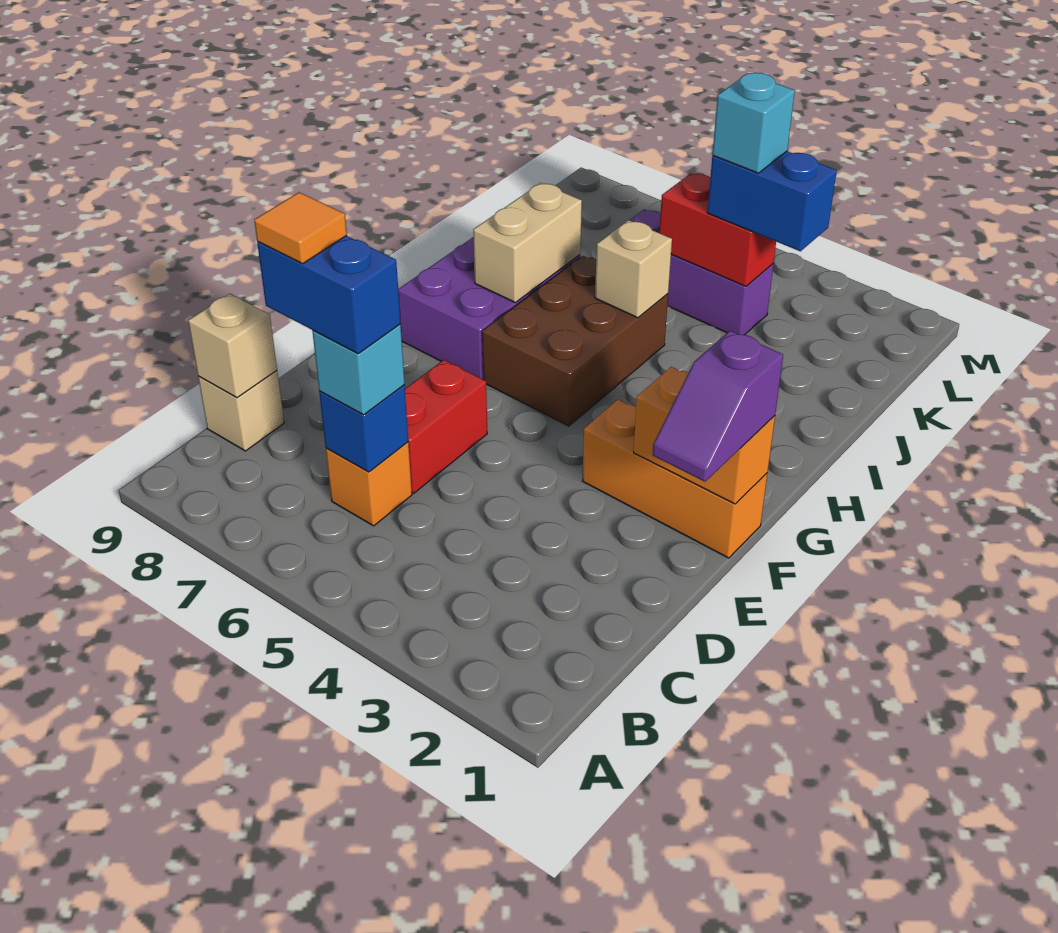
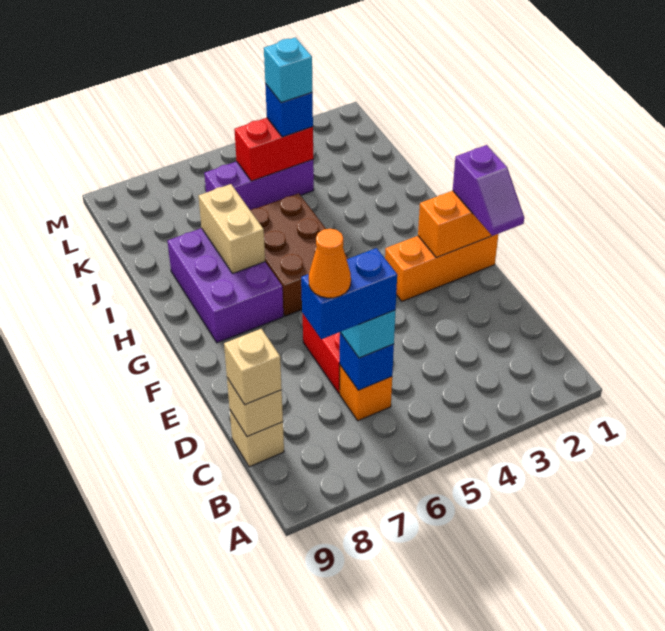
orange 1x1 tile [254,192,347,264] -> orange 1x1 cone [309,229,351,298]
tan 1x1 brick [595,220,672,318] -> tan 1x1 brick moved to [224,329,282,405]
blue 1x2 brick [707,151,837,251] -> blue 1x1 brick [265,84,313,137]

